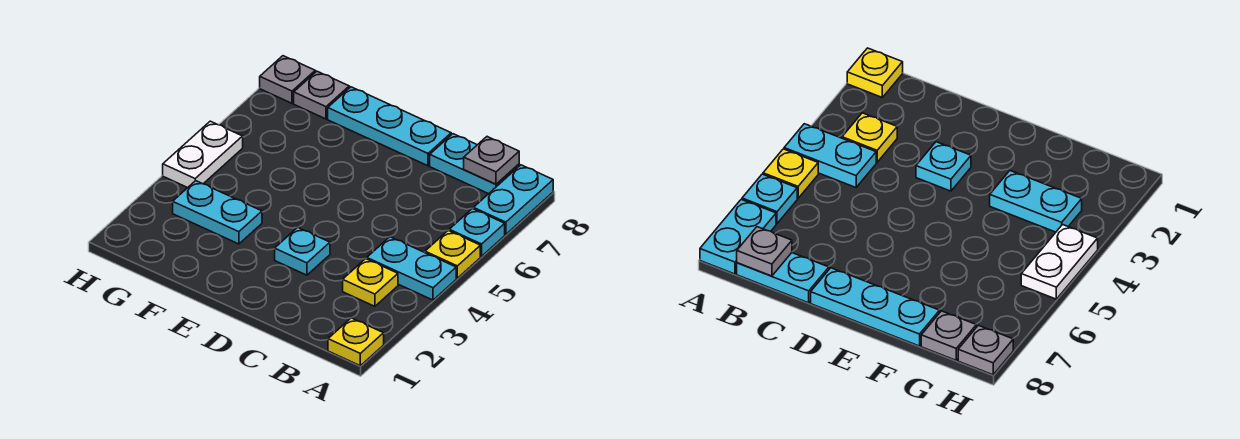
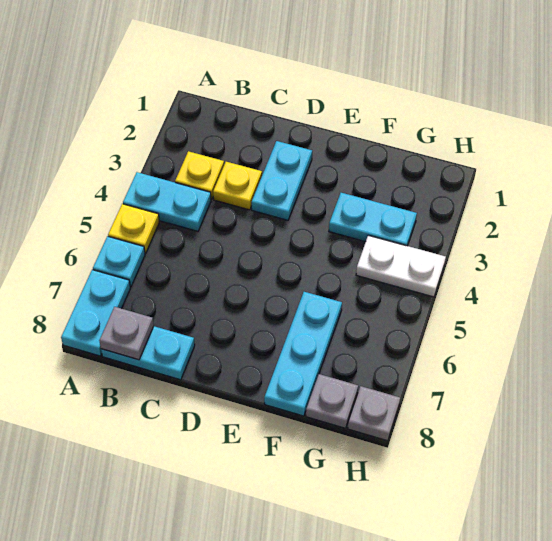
yellow 1x1 plate [328,318,384,366] -> yellow 1x1 plate moved to [213,162,262,210]
cyan 1x1 plate [275,227,330,275] -> cyan 1x2 plate [252,141,312,220]
cyan 1x3 plate [328,87,451,166] -> cyan 1x3 plate turned to [264,292,342,416]
white 1x2 plate [163,121,243,188] -> white 1x2 plate turned to [356,235,446,297]

